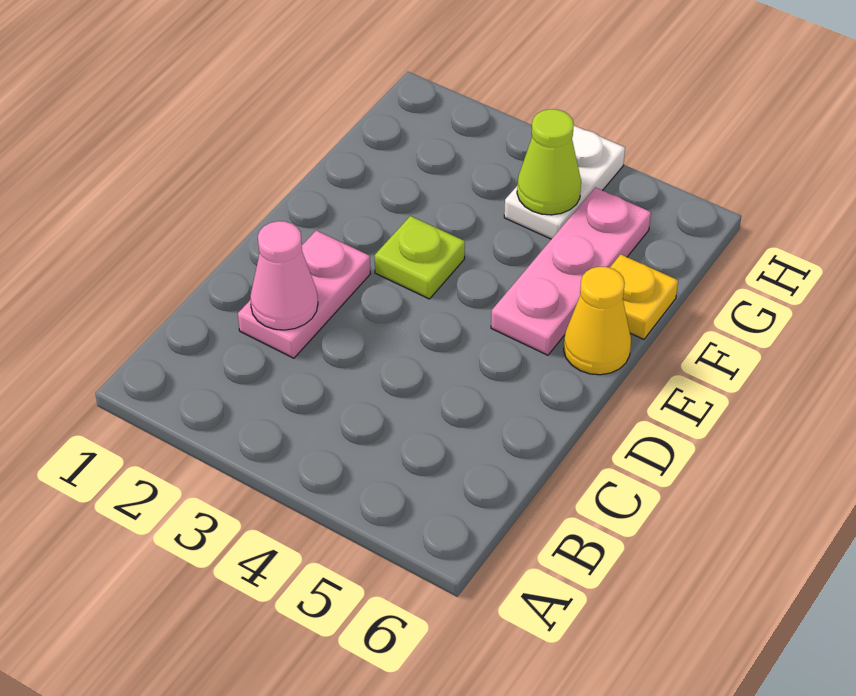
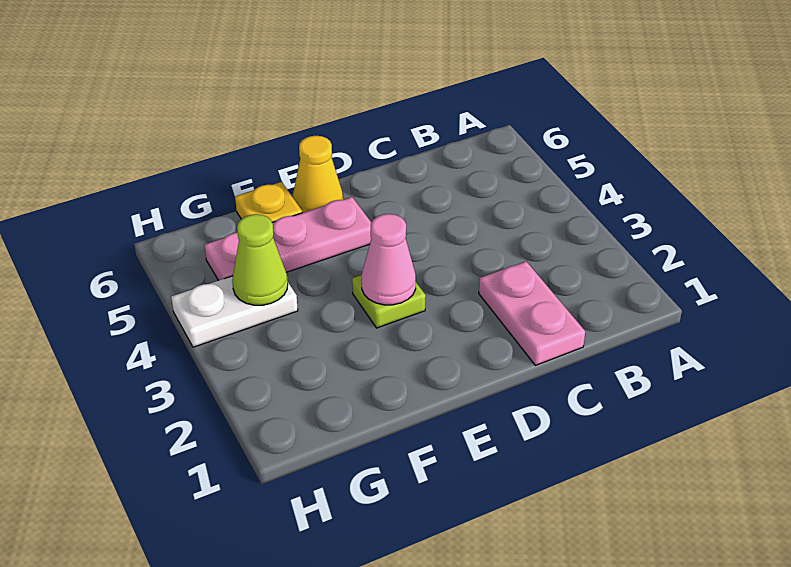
pink 1x2 plate [238,230,370,358] -> pink 1x2 plate turned to [479,261,585,365]
pink 1x1 cone [250,221,318,330] -> pink 1x1 cone moved to [361,214,416,305]

